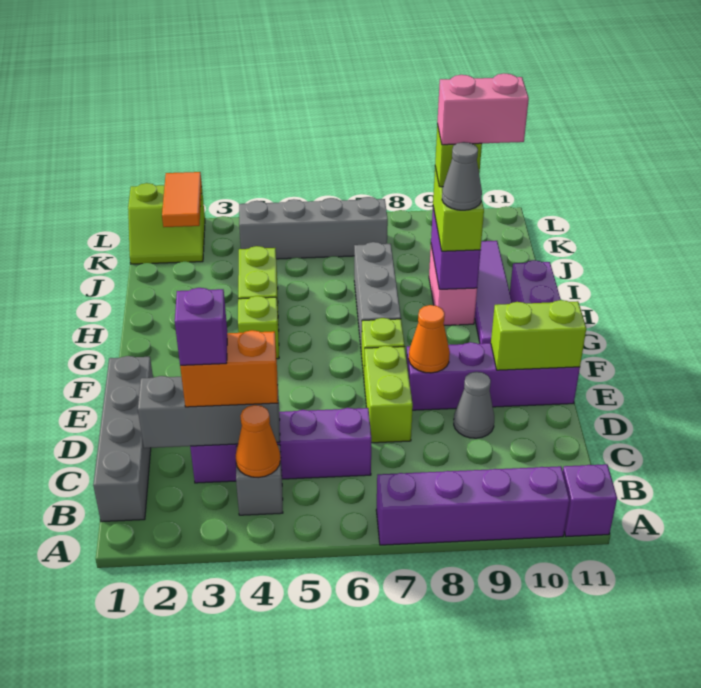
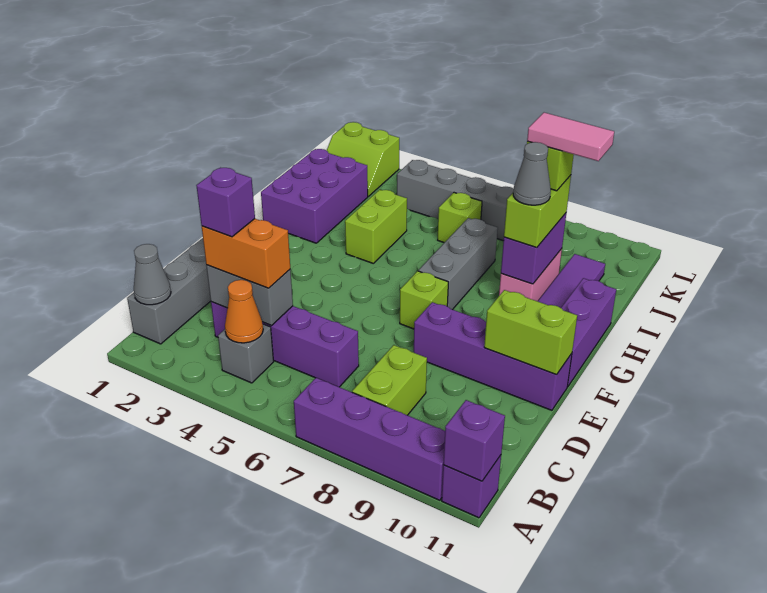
none -> purple 1x1 brick [443,400,505,481]
grey 1x3 brick [138,376,280,448] -> grey 1x2 brick [206,265,293,326]
lime 1x2 brick [364,346,413,443] -> lime 1x2 brick moved to [352,345,427,415]
grey 1x1 cone [454,372,494,438] -> grey 1x1 cone moved to [134,244,171,305]
orange 1x1 cone [409,305,450,373] -> none
lime 1x1 brick [238,296,279,359] -> lime 1x1 brick moved to [438,193,482,243]
none -> purple 2x3 brick [261,149,368,243]
pink 1x2 brick [437,73,529,145] -> pink 1x2 tile [527,113,614,161]
orange 1x2 tile [162,172,202,227] -> none

